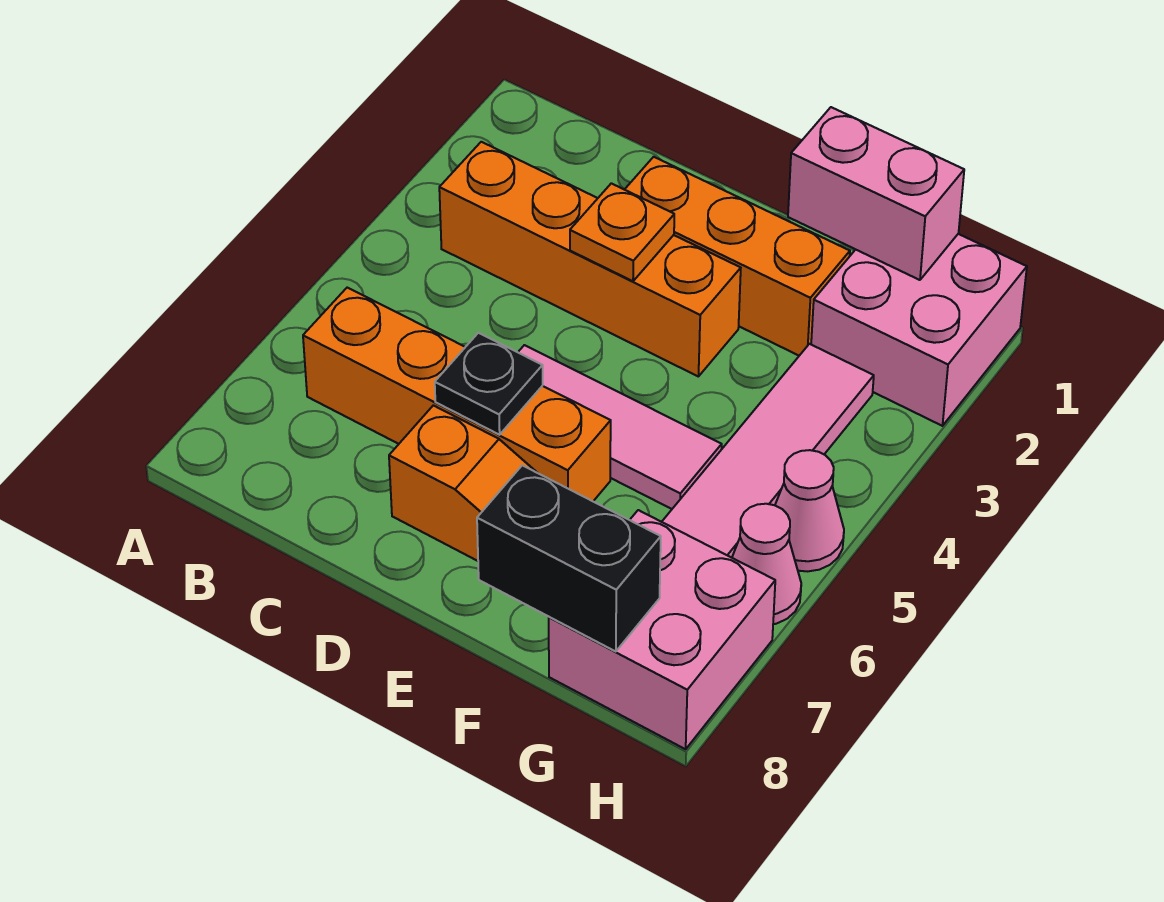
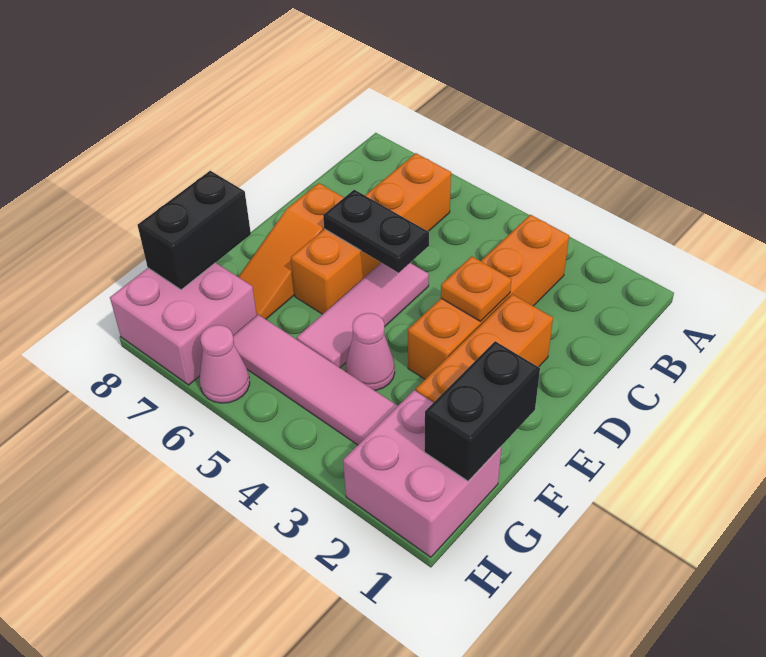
black 1x1 plate [435,333,543,435] -> black 1x2 plate [323,190,429,273]
pink 1x2 brick [788,107,964,280] -> black 1x2 brick [424,341,540,481]
pink 1x1 cone [775,450,844,571] -> pink 1x1 cone moved to [346,313,395,391]

